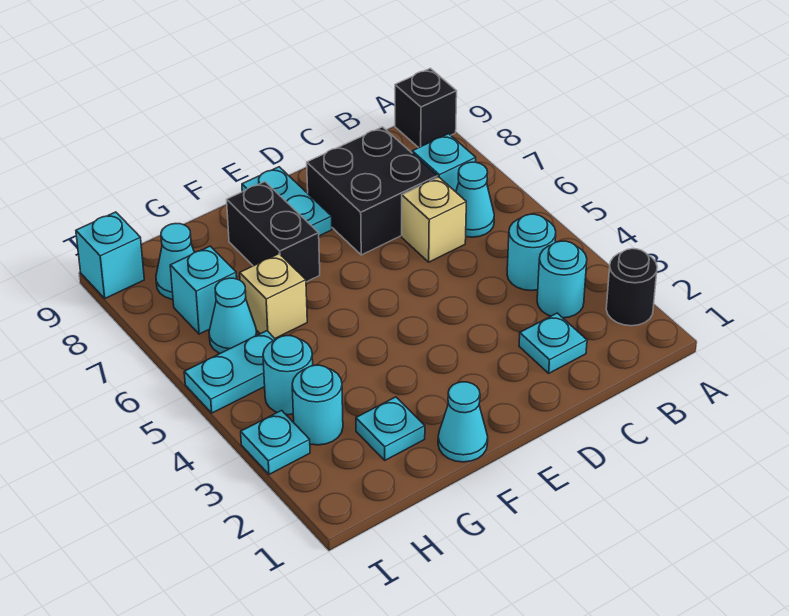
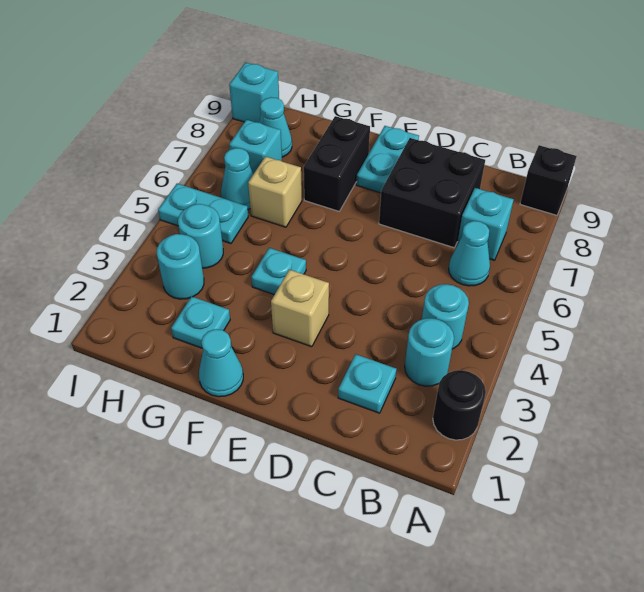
tan 1x1 brick [402,177,466,262] -> tan 1x1 brick moved to [271,270,329,347]
cyan 1x1 plate [241,410,310,474] -> cyan 1x1 plate moved to [251,248,306,295]

